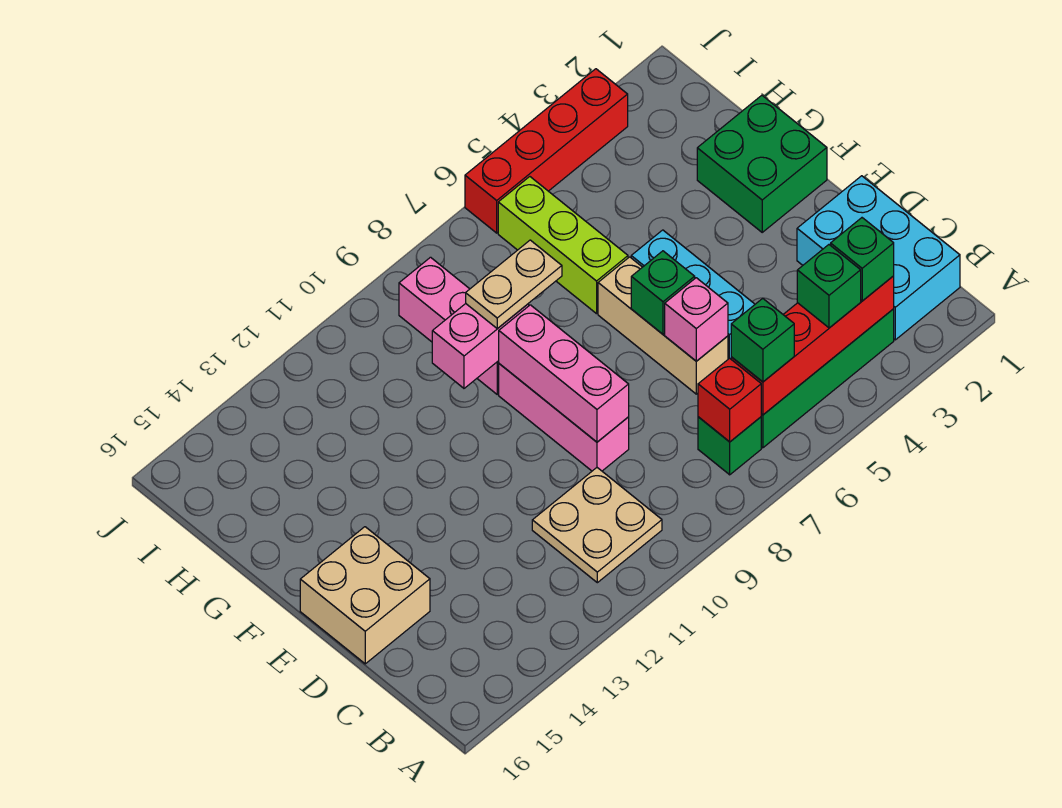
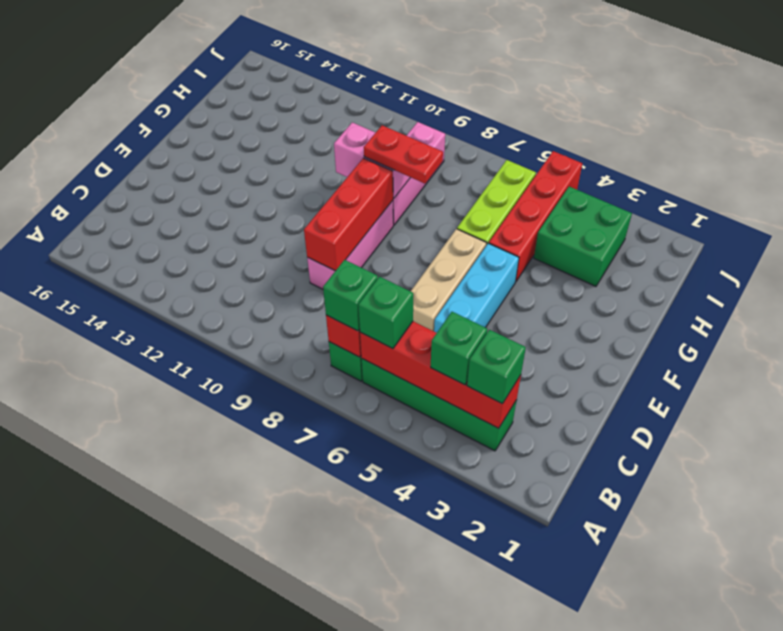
cyan 2x3 brick [797,176,960,340] -> none
tan 2x2 plate [532,468,662,583] -> none
pink 1x1 brick [665,278,728,361] -> none
pink 1x3 brick [499,305,629,442] -> red 1x3 brick [304,158,393,271]
tan 2x2 brick [300,527,430,664] -> none
green 1x1 brick [631,251,695,334] -> green 1x1 brick moved to [323,260,378,331]
green 2x2 brick [697,95,827,232] -> green 2x2 brick moved to [534,187,632,286]
tan 1x2 plate [466,240,562,329] -> red 1x2 plate [364,125,443,183]
red 1x4 brick [465,69,628,233] -> red 1x4 brick turned to [489,151,582,282]

